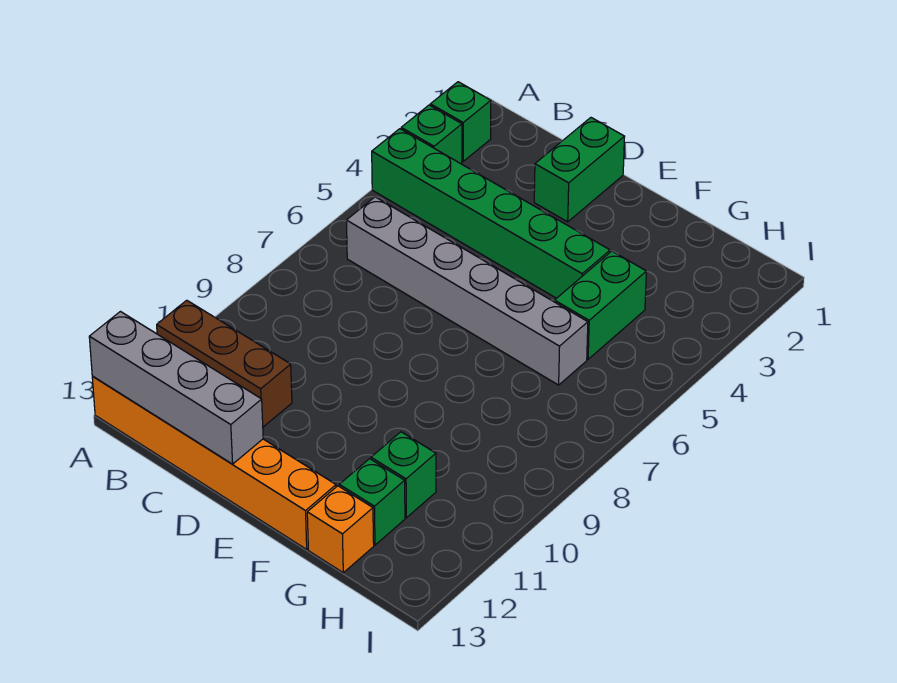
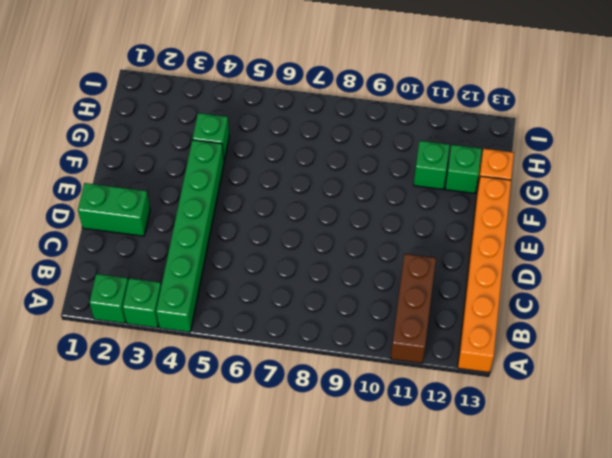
grey 1x4 brick [89,312,263,464] -> none
grey 1x6 brick [347,197,588,385] -> none
green 1x2 brick [554,251,646,359] -> green 1x1 brick [193,113,229,161]

